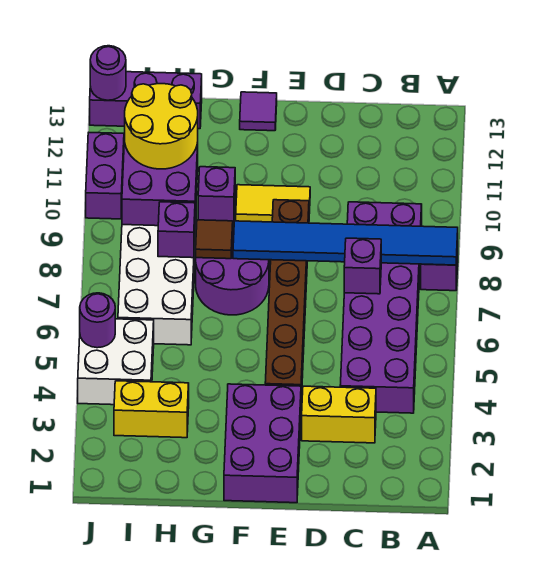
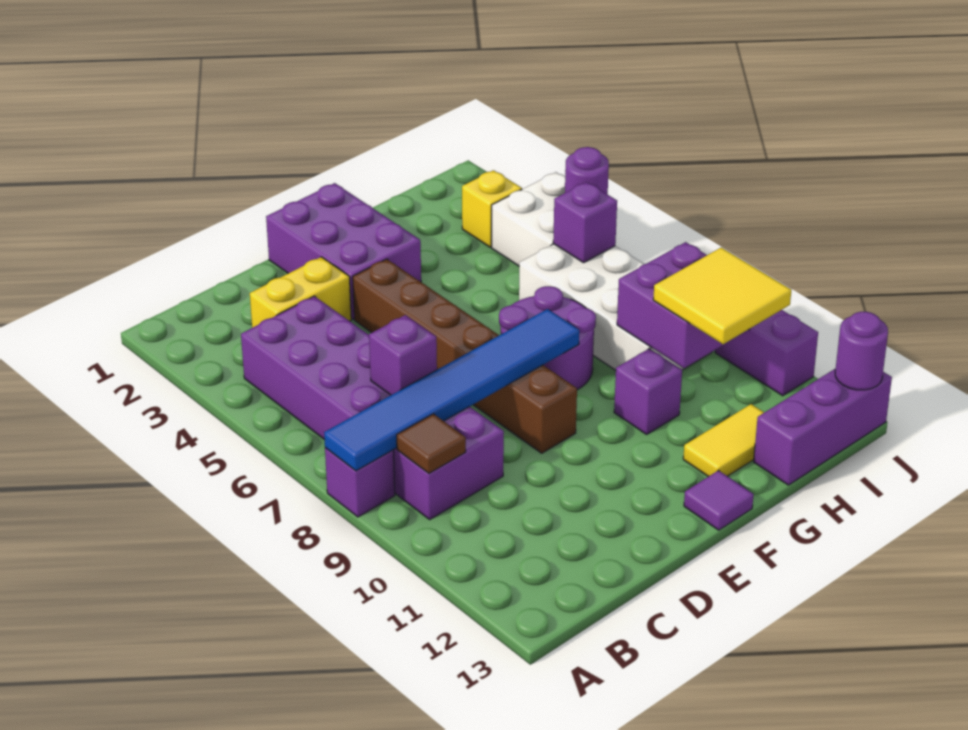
yellow 1x2 tile [236,185,310,222] -> yellow 1x2 tile moved to [683,404,764,477]
brown 1x1 tile [196,220,233,259] -> brown 1x1 tile moved to [397,414,466,473]
yellow 1x2 brick [114,381,189,438] -> yellow 1x1 brick [462,170,522,247]
purple 1x1 brick [158,202,195,258] -> purple 1x1 brick moved to [553,182,617,263]
yellow 2x2 round brick [125,84,198,169] -> yellow 2x2 tile [653,247,791,344]

